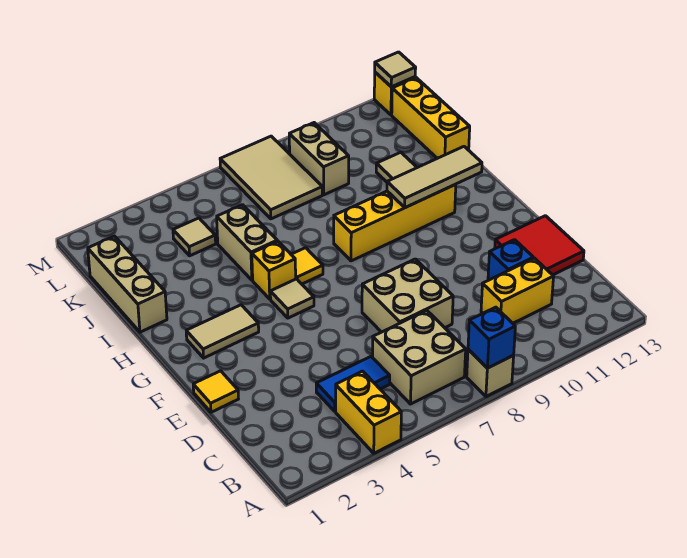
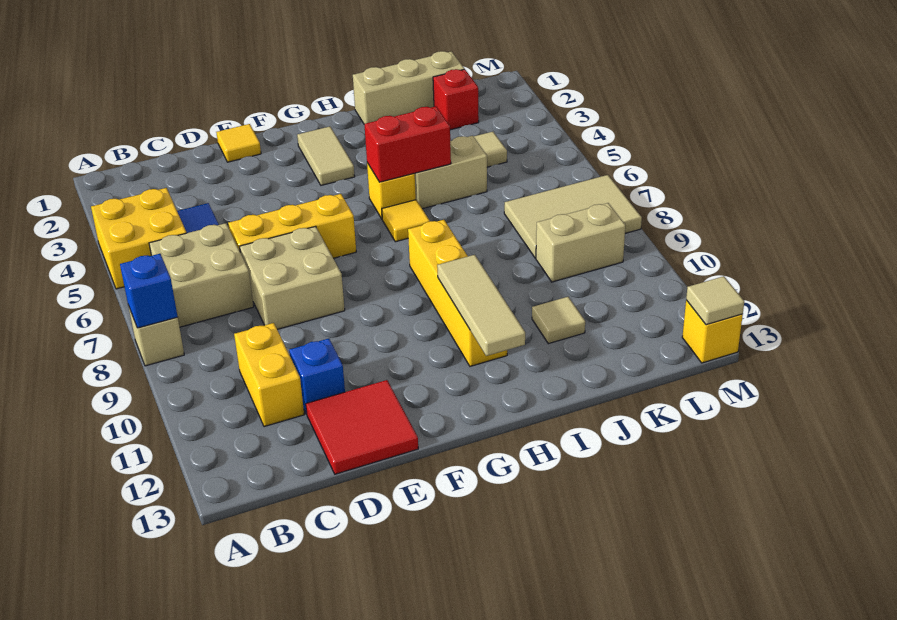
yellow 1x2 brick [336,371,401,453] -> yellow 2x2 brick [91,188,187,289]
tan 1x1 tile [270,279,314,318] -> none
none -> red 1x2 brick [364,106,451,182]
yellow 1x3 brick [392,78,470,158] -> yellow 1x3 brick moved to [228,194,356,258]
none -> red 1x1 brick [433,69,479,130]

